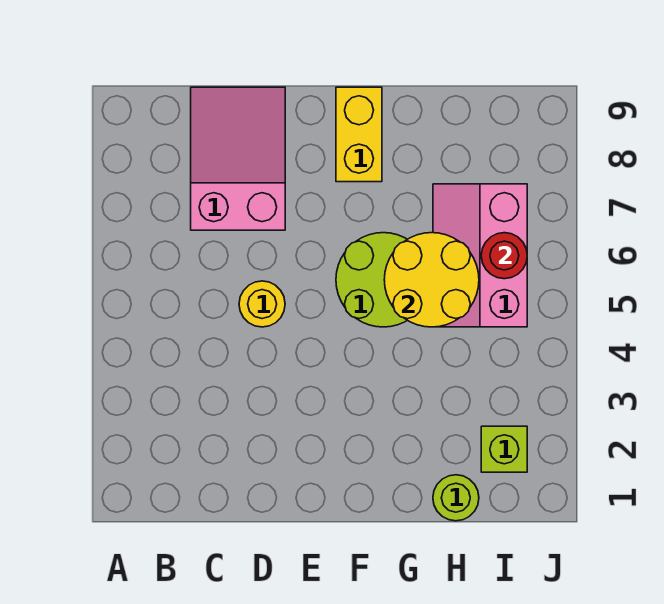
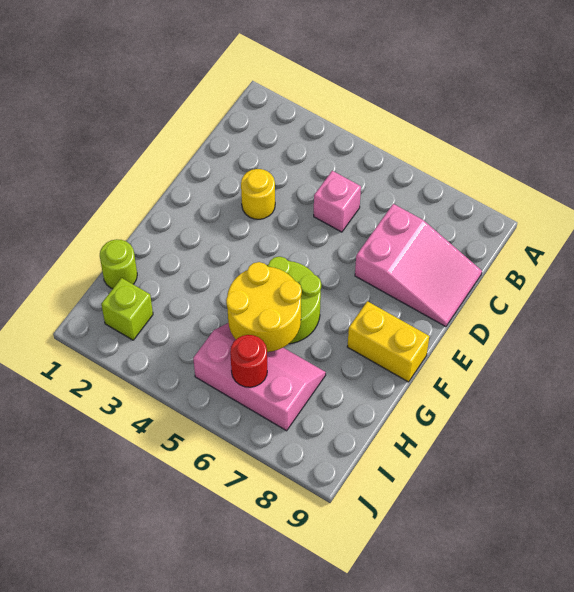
none -> pink 1x1 brick [314,171,361,232]
yellow 1x1 round brick [239,281,285,327] -> yellow 1x1 round brick moved to [241,169,275,219]

